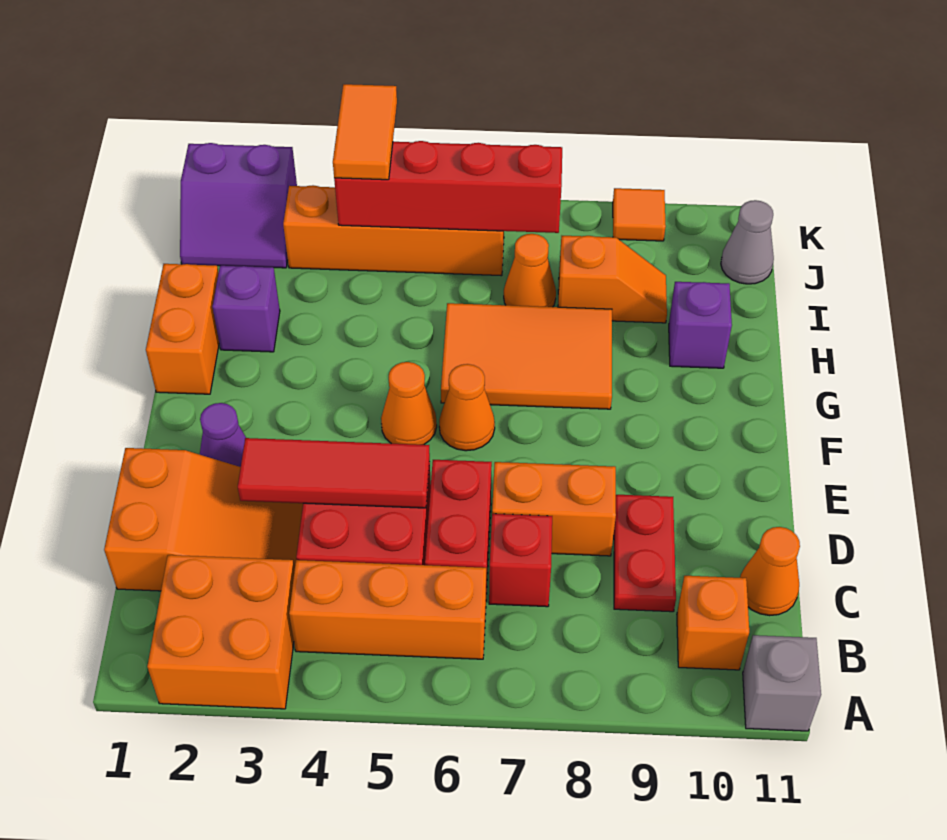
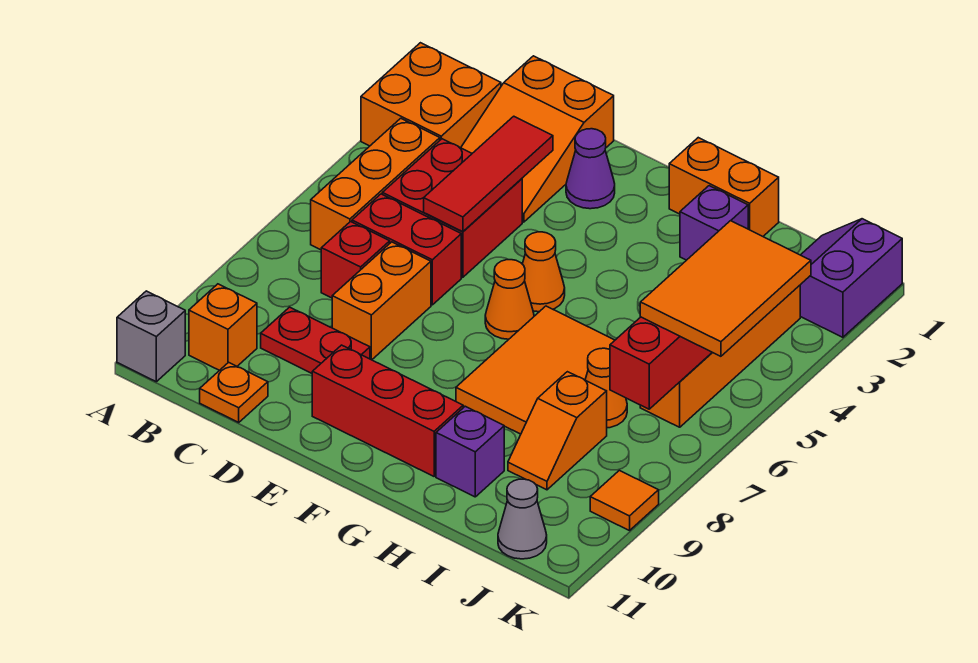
orange 1x1 cone [740,527,800,616] -> orange 1x1 plate [200,362,268,422]
none -> red 1x3 brick [312,345,463,476]
orange 1x2 tile [333,84,397,180] -> orange 2x3 tile [640,221,811,356]

